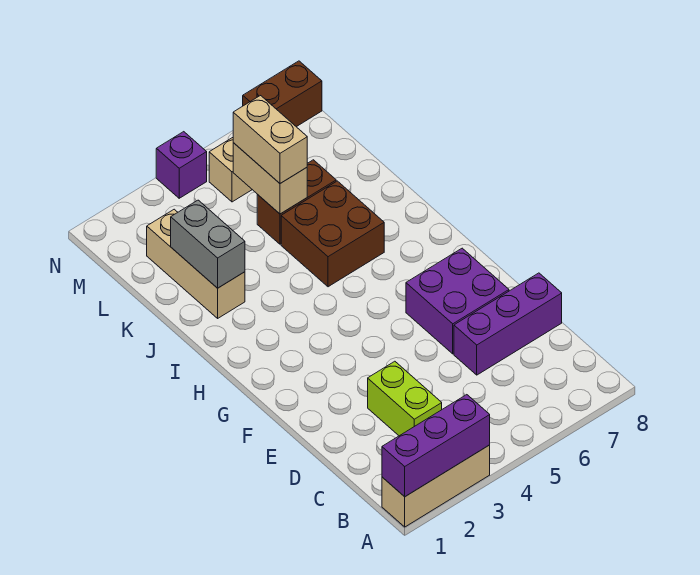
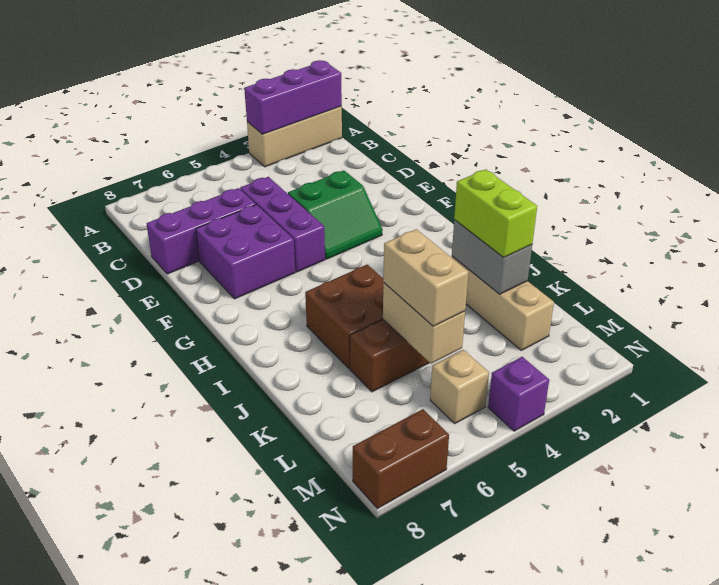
lime 1x2 brick [368,361,442,436] -> lime 1x2 brick moved to [454,169,537,258]
none -> purple 1x3 brick [240,177,325,272]
none -> green 2x2 slope [288,170,383,259]

